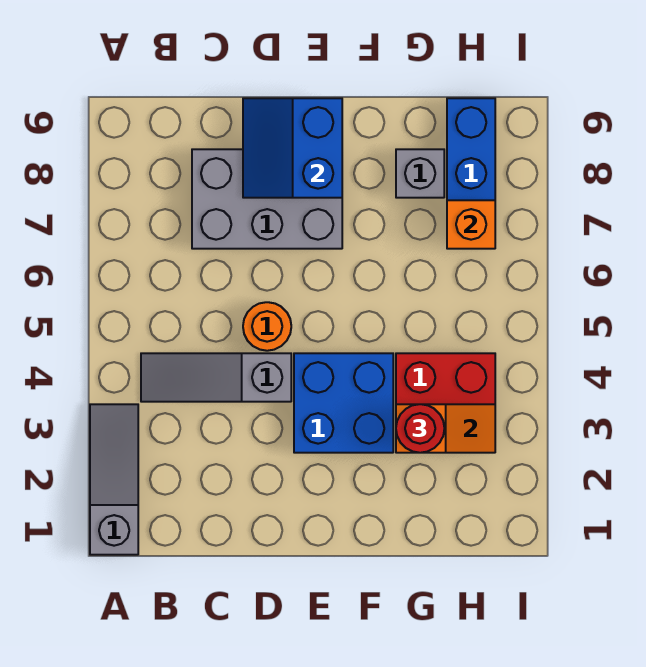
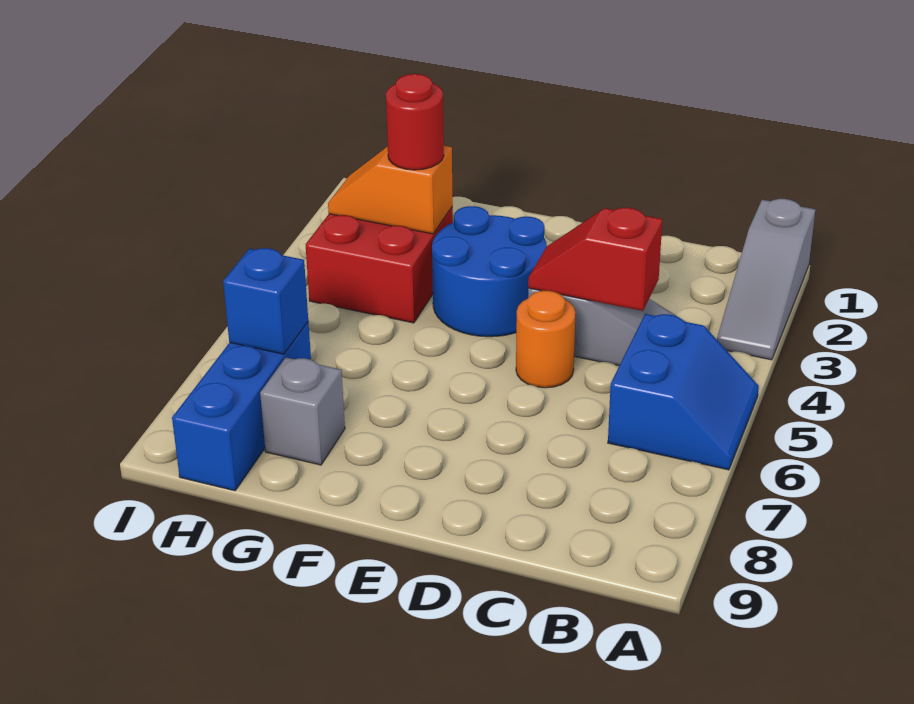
none -> red 1x2 slope [528,208,662,311]
grey 2x3 brick [192,149,342,249] -> none
blue 2x2 slope [243,98,342,198] -> blue 2x2 slope moved to [608,314,759,470]
blue 2x2 brick [294,353,393,453] -> blue 2x2 round brick [432,206,547,337]
orange 1x1 brick [447,200,495,249] -> blue 1x1 brick [223,248,308,354]

